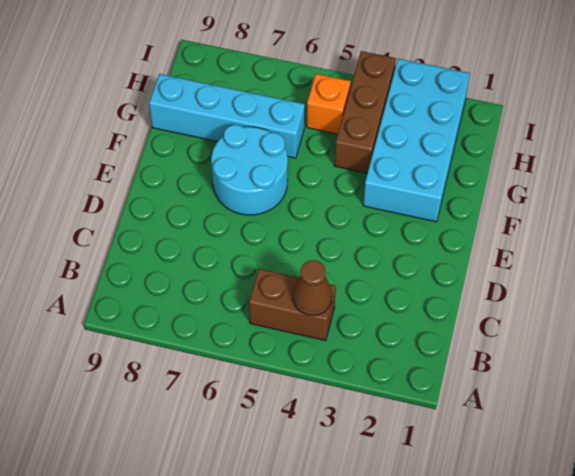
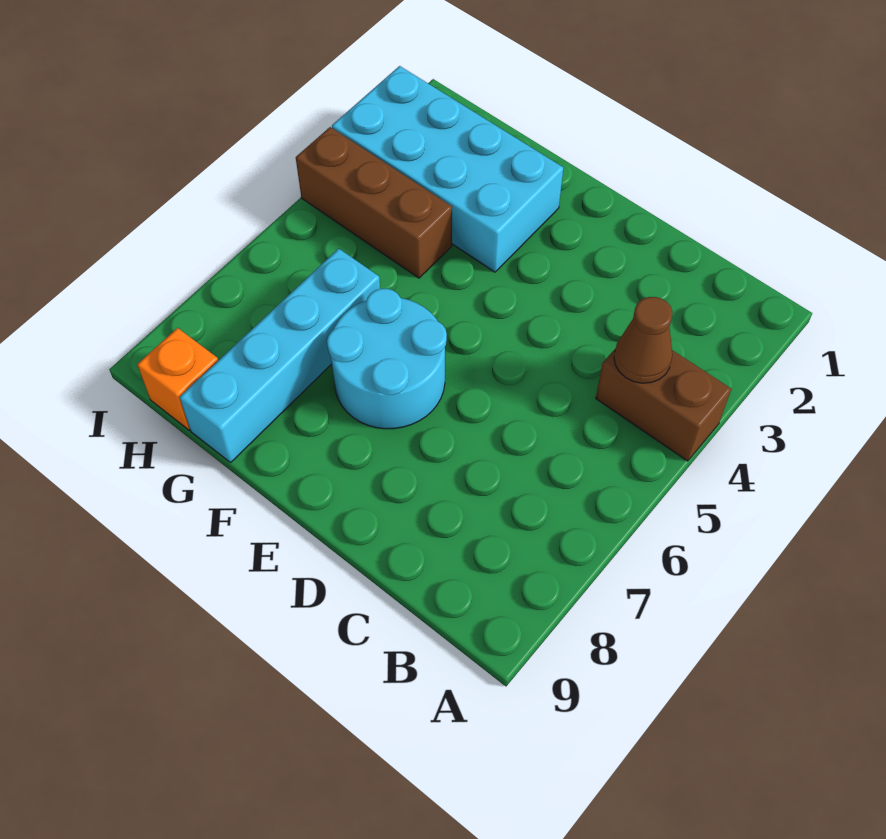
brown 1x2 brick [249,269,336,341] -> brown 1x2 brick turned to [596,348,731,461]
orange 1x1 brick [307,74,351,134] -> orange 1x1 brick moved to [137,328,218,430]

